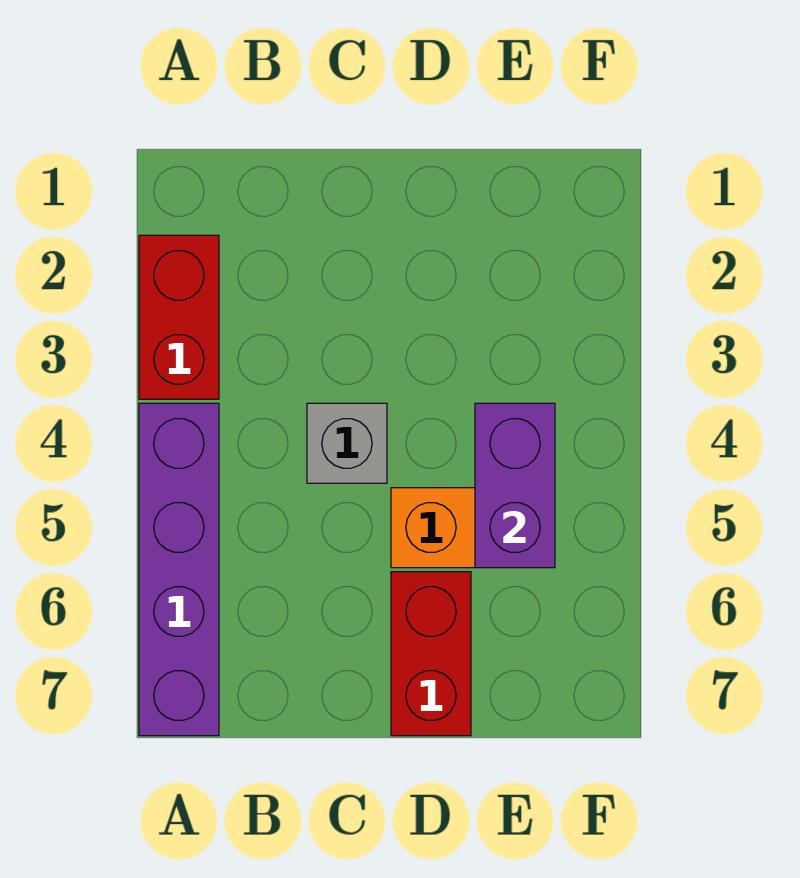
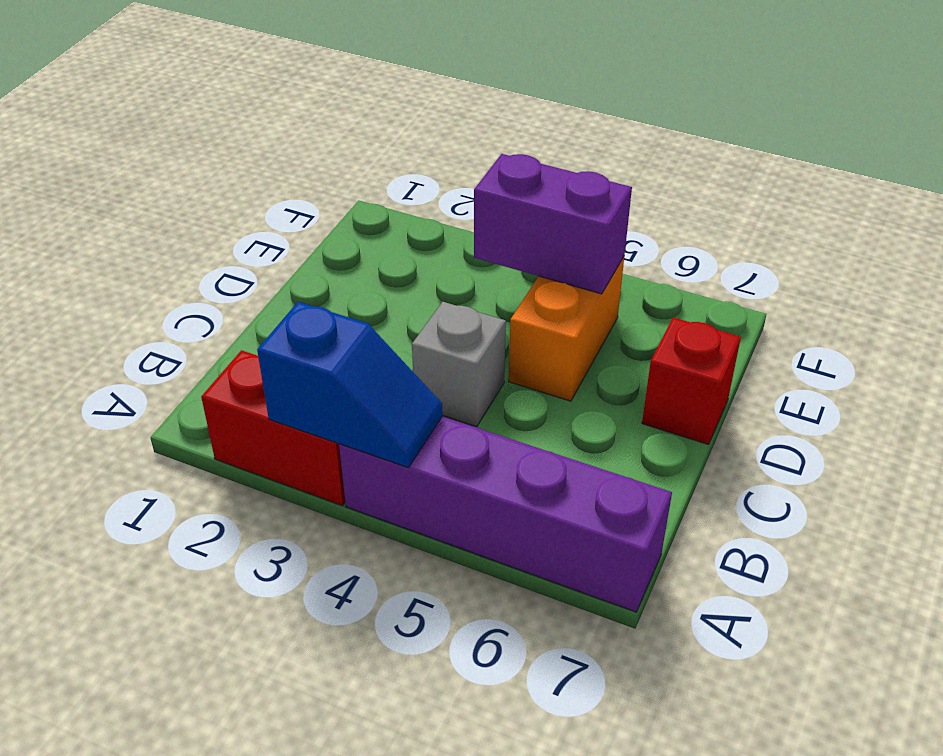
none -> blue 1x2 slope [257,302,443,468]
red 1x2 brick [391,572,471,736] -> red 1x1 brick [642,318,741,444]

